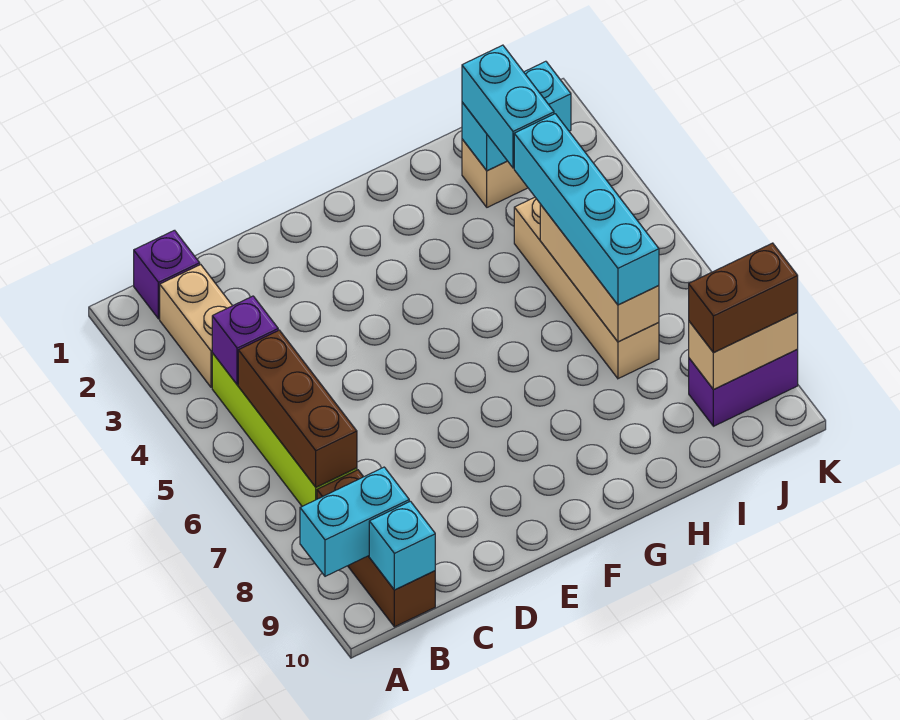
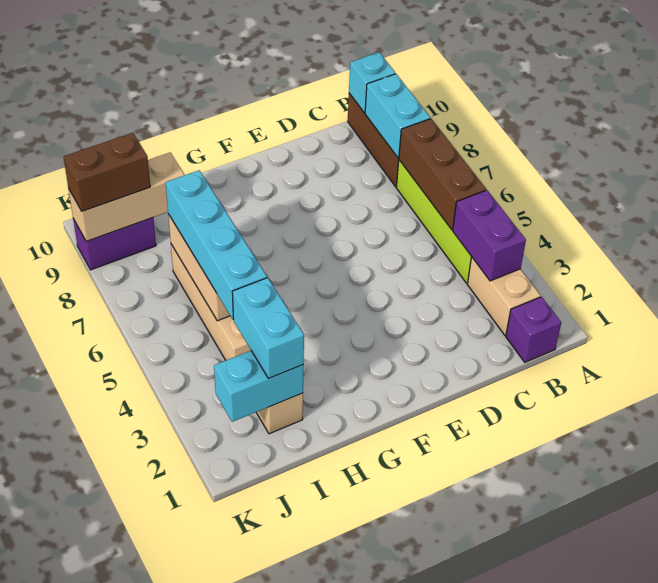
cyan 1x2 brick [300,467,409,576] -> cyan 1x2 brick turned to [365,74,430,158]
purple 1x1 brick [212,296,278,385] -> purple 1x2 brick [453,190,526,281]
tan 1x2 brick [689,313,798,390] -> tan 1x3 brick [68,152,184,241]

